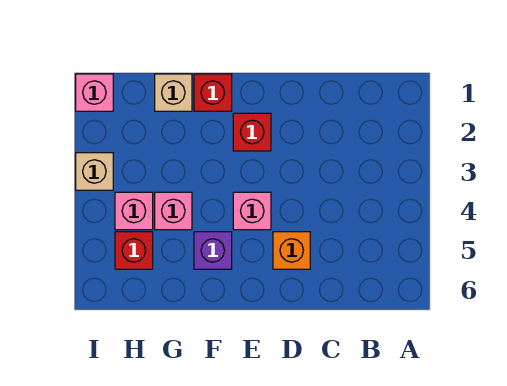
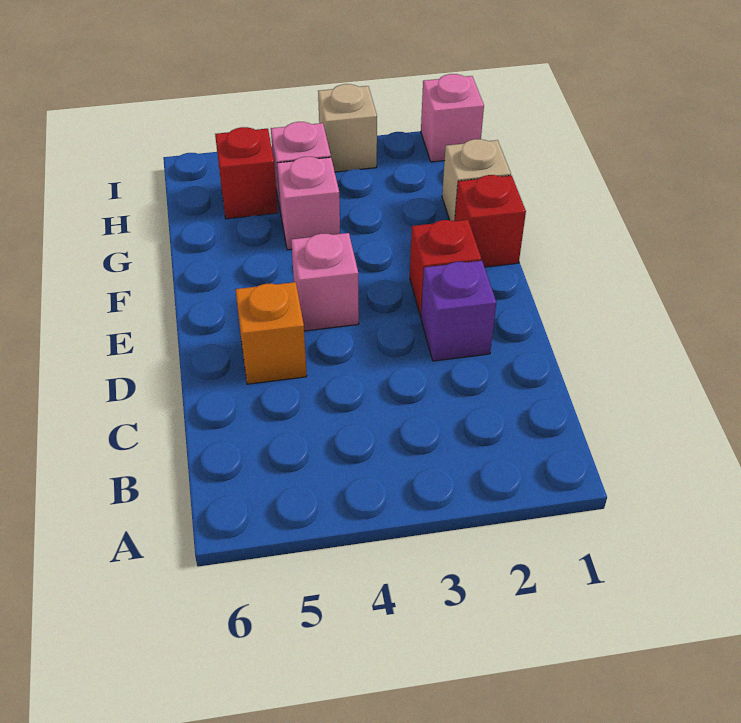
purple 1x1 brick [194,232,232,269] -> purple 1x1 brick moved to [421,261,496,361]

